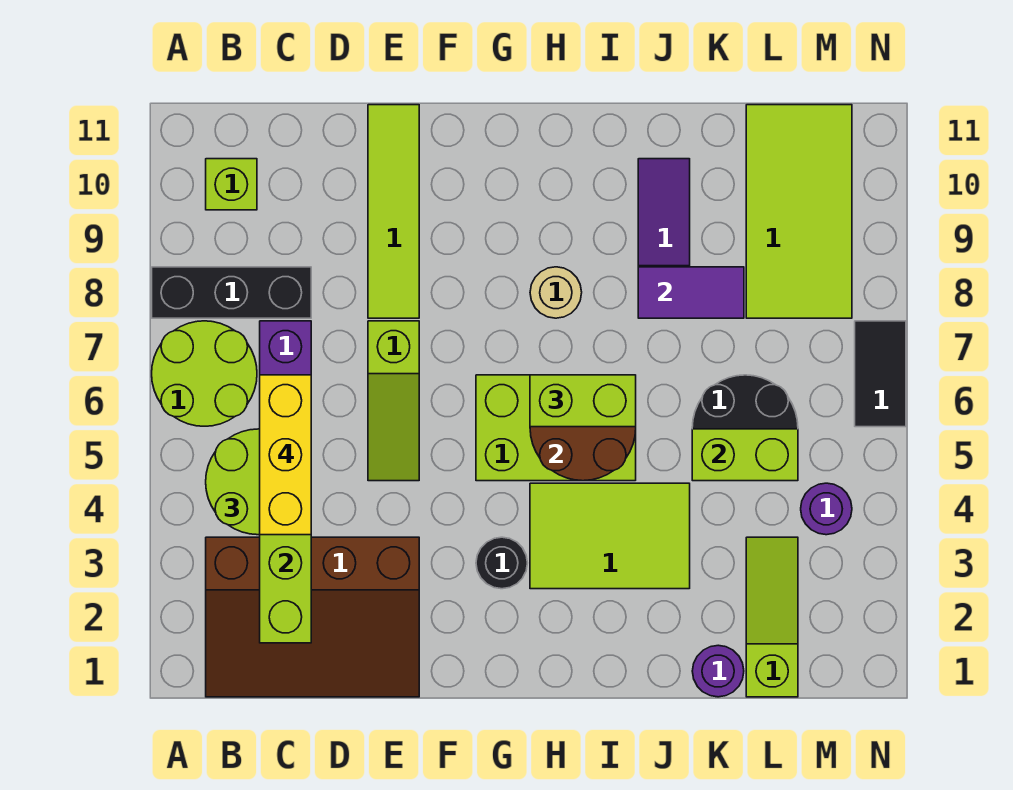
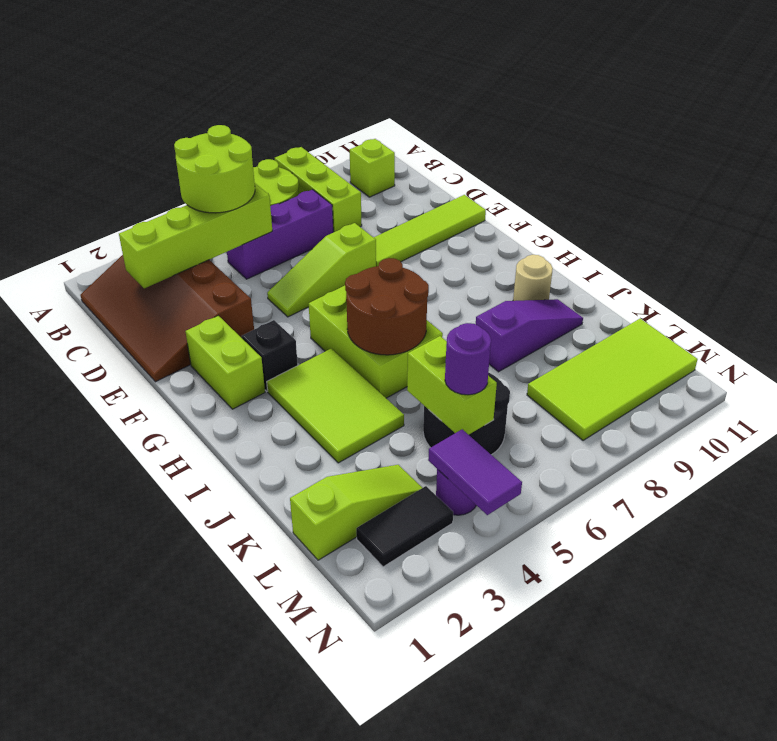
black 1x3 brick [152,267,311,318] -> lime 1x3 brick [275,147,362,232]
yellow 1x3 brick [260,375,311,535] -> none
black 1x1 round brick [476,537,527,589] -> black 1x1 brick [242,320,298,391]
lime 1x2 brick [530,375,636,427] -> lime 1x2 brick moved to [185,316,265,409]
tan 1x1 round brick [530,267,582,318] -> tan 1x1 round brick moved to [513,255,553,301]
purple 1x2 tile [638,267,744,318] -> purple 1x2 tile moved to [428,429,522,515]
purple 1x1 round brick [692,645,744,697] -> purple 1x1 round brick moved to [445,323,491,395]
black 1x2 tile [855,321,906,427] -> black 1x2 tile moved to [356,486,453,567]

